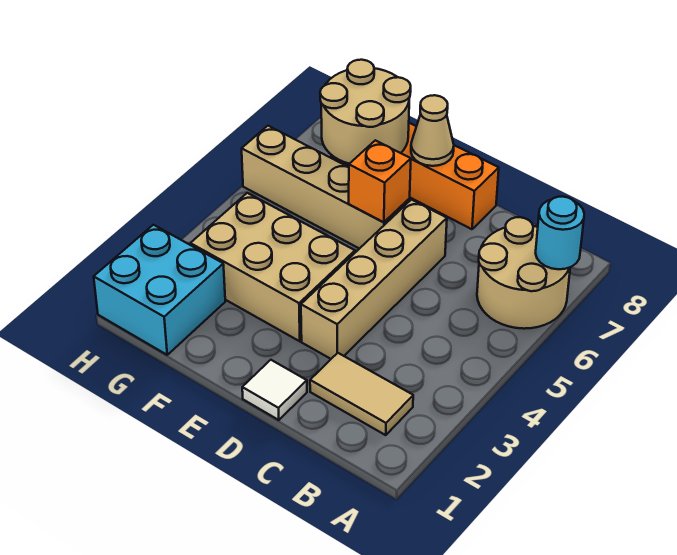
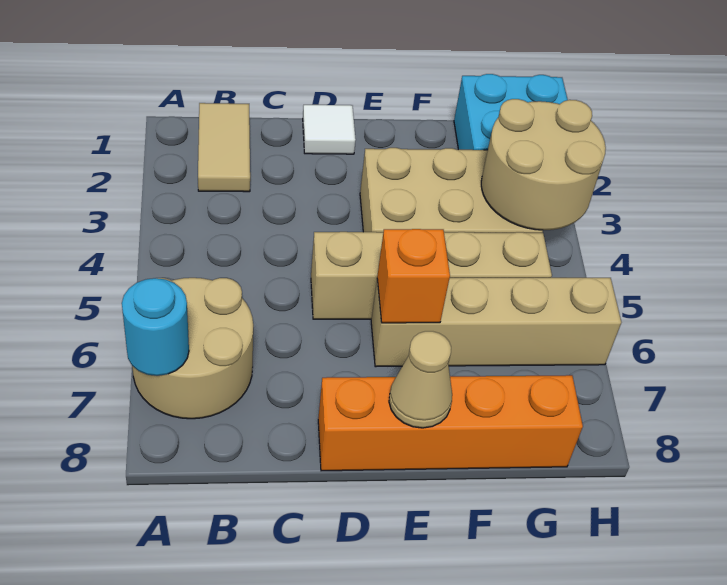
tan 1x2 tile [310,353,413,435] -> tan 1x2 tile turned to [198,103,250,192]
tan 1x4 brick [301,200,447,359] -> tan 1x4 brick turned to [311,232,552,319]
tan 2x2 round brick [320,60,411,164] -> tan 2x2 round brick moved to [481,99,606,230]

